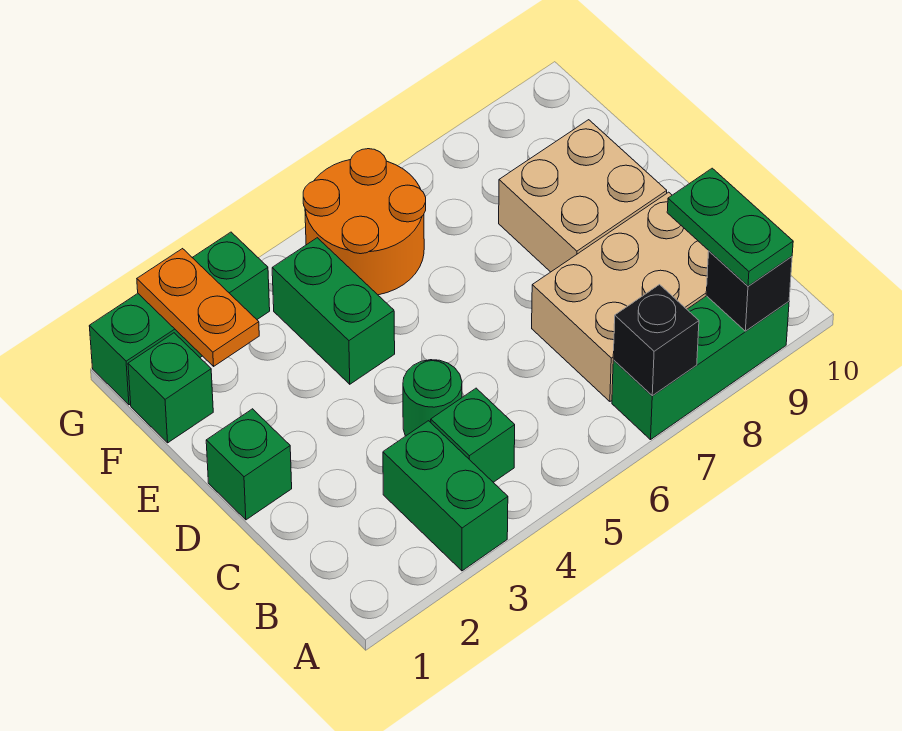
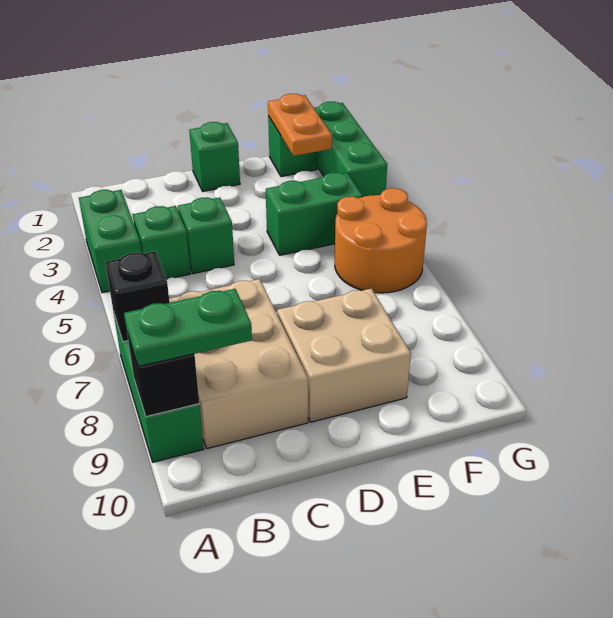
green 1x2 brick [383,421,508,571] -> green 1x2 brick turned to [79,190,141,293]
green 1x1 round brick [403,360,462,436] -> green 1x1 brick [178,197,234,274]
orange 1x2 plate [137,249,259,366] -> orange 1x2 plate turned to [268,94,332,156]

